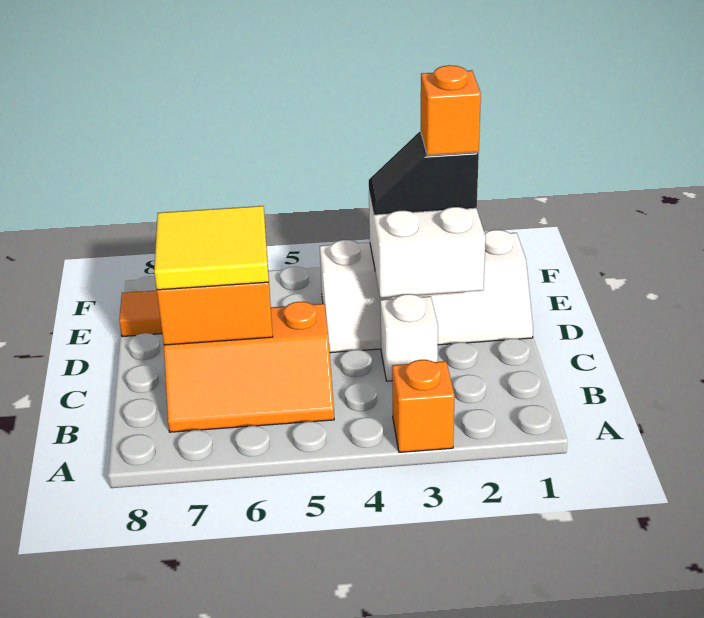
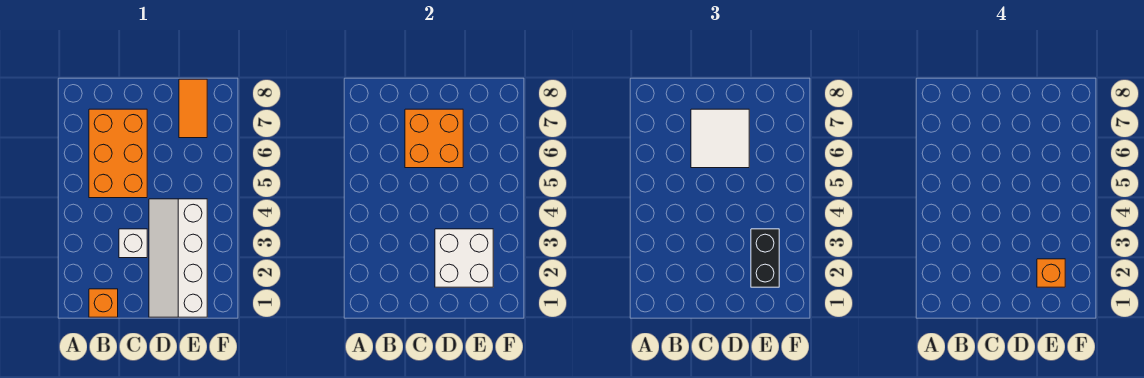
orange 1x1 brick [392,360,455,452] -> orange 1x1 brick moved to [89,289,118,317]
orange 2x3 slope [164,302,334,432] -> orange 2x3 brick [89,109,147,198]
yellow 2x2 tile [154,206,269,290] -> white 2x2 tile [691,109,749,168]
black 1x2 slope [369,132,479,215] -> black 1x2 brick [751,229,779,287]

